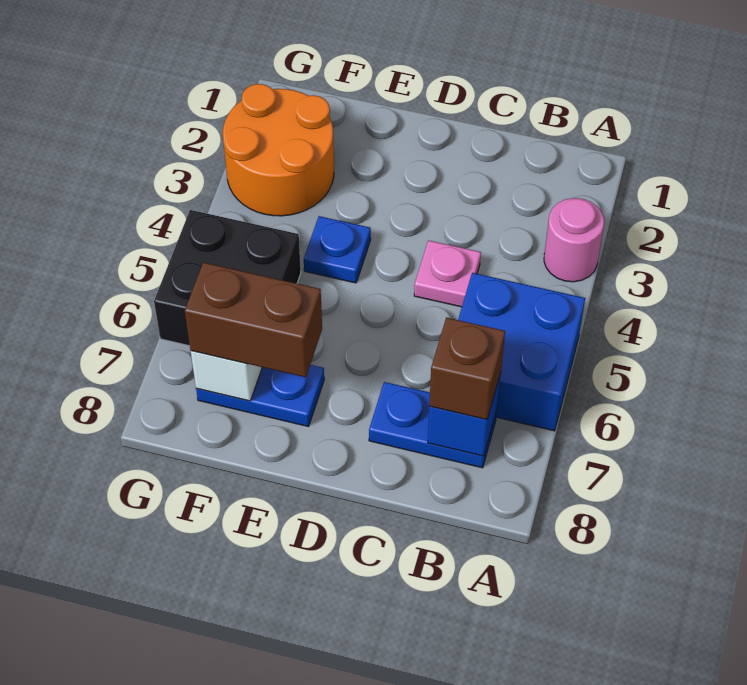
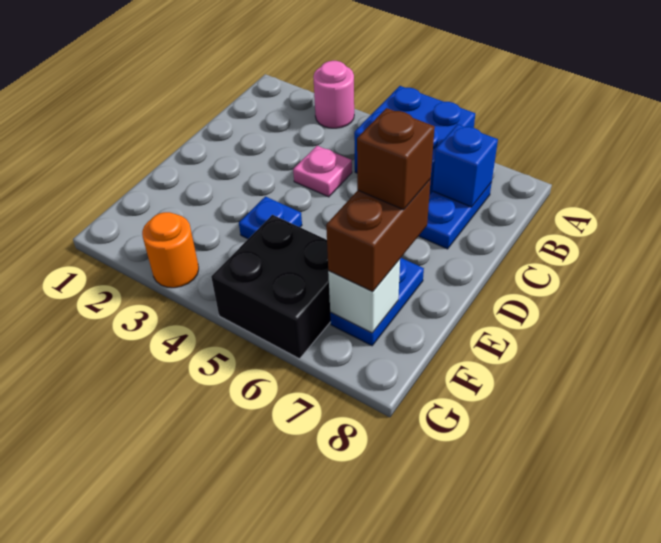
brown 1x1 brick [429,317,505,420] -> brown 1x1 brick moved to [357,108,435,210]
orange 2x2 round brick [223,84,334,216] -> orange 1x1 round brick [142,212,199,288]

